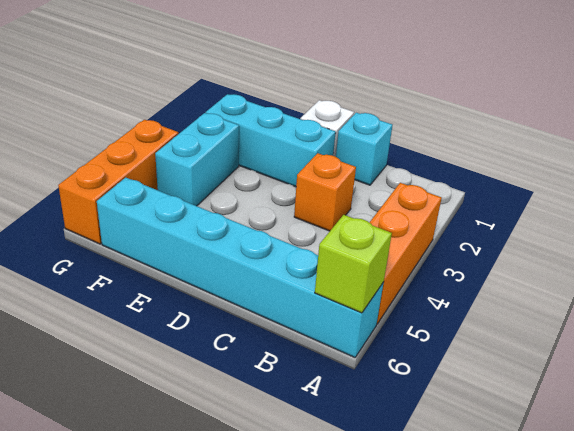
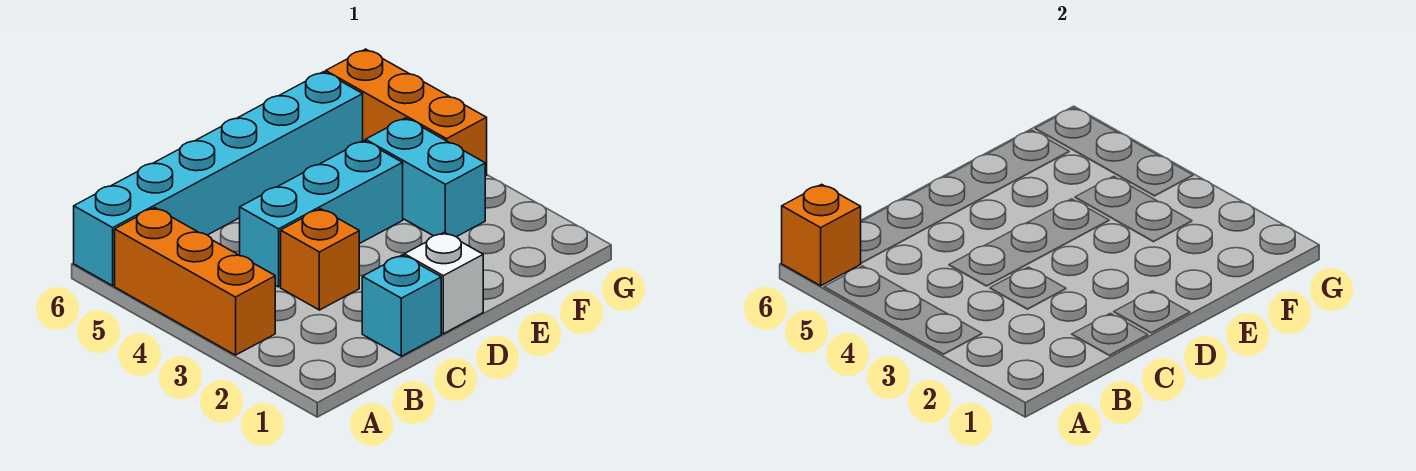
lime 1x1 brick [315,215,392,313] -> orange 1x1 brick [782,184,861,286]
cyan 1x3 brick [206,94,336,187] -> cyan 1x3 brick moved to [240,141,403,287]

